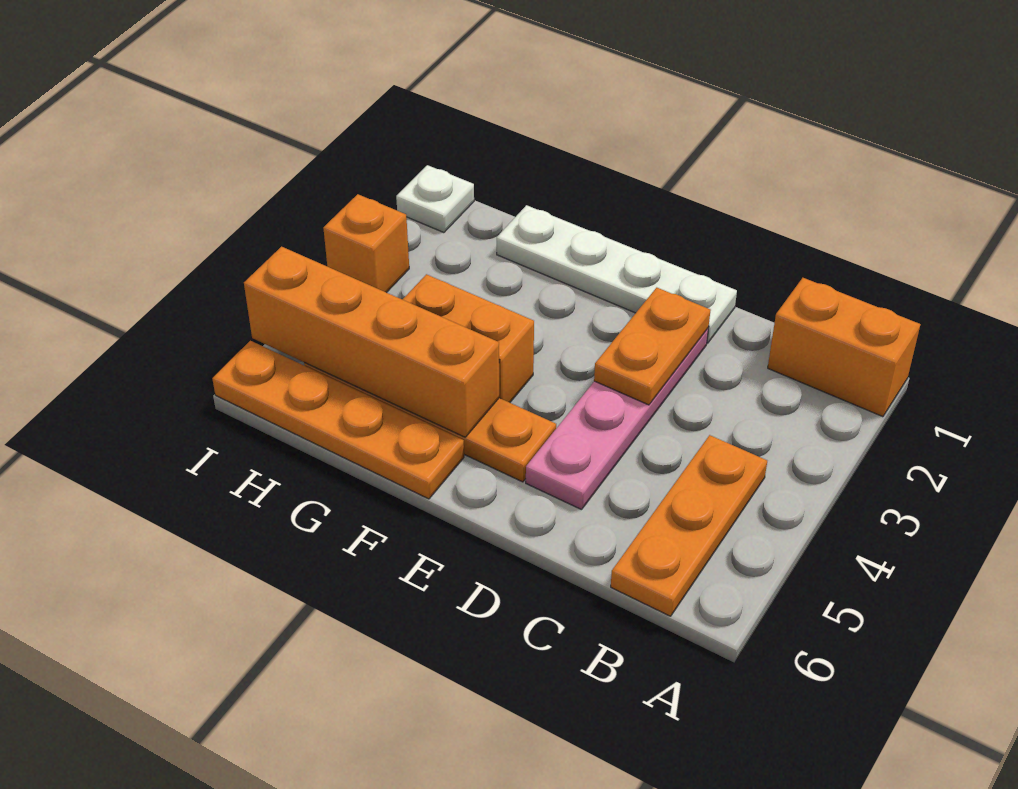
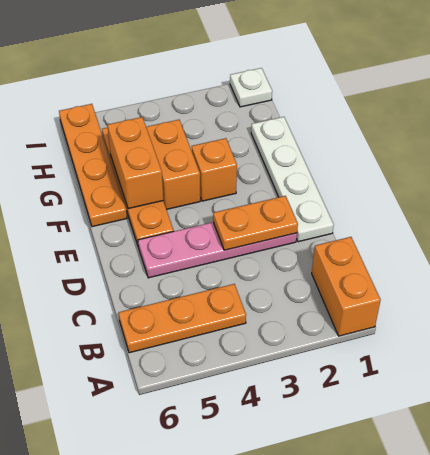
orange 1x4 brick [244,247,499,437] -> orange 1x2 brick [107,117,163,209]
orange 1x1 brick [323,194,409,293] -> orange 1x1 brick moved to [192,138,237,201]

